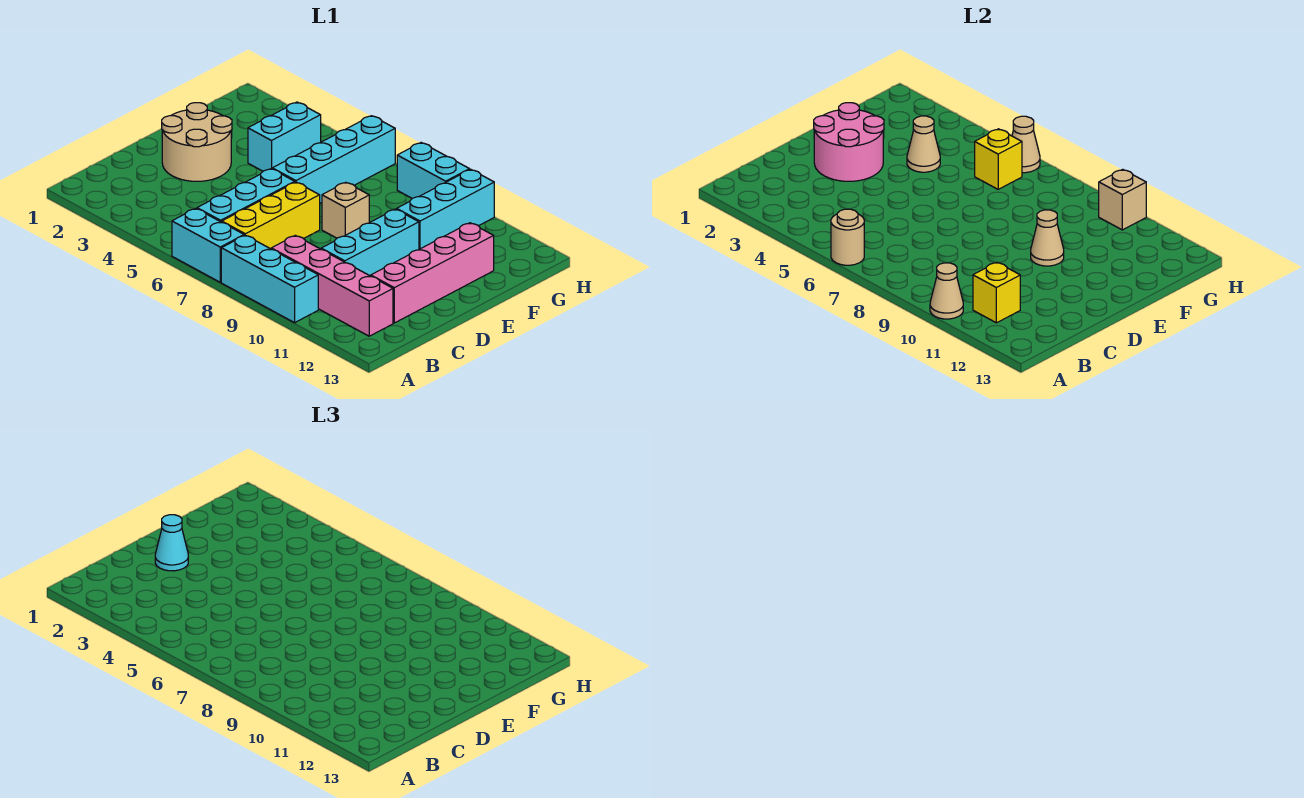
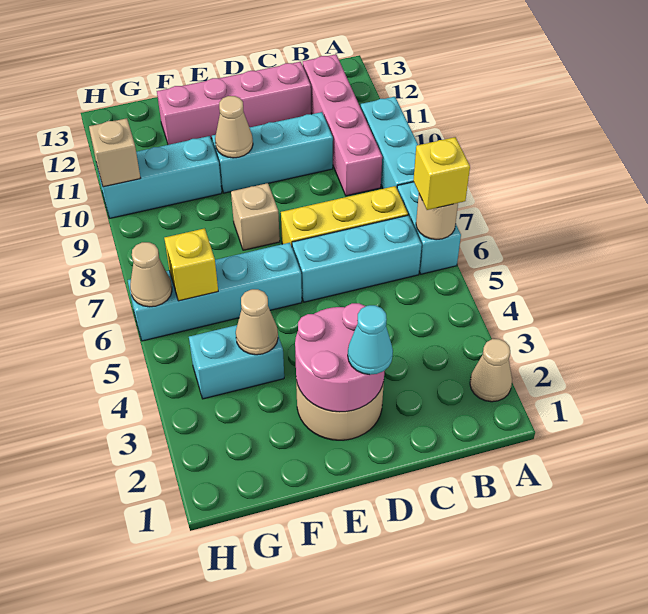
tan 1x1 cone [930,263,963,319] -> tan 1x1 cone moved to [470,339,512,402]
yellow 1x1 brick [973,262,1020,323] -> yellow 1x1 brick moved to [413,137,470,210]
cyan 1x2 brick [397,143,470,198] -> none

